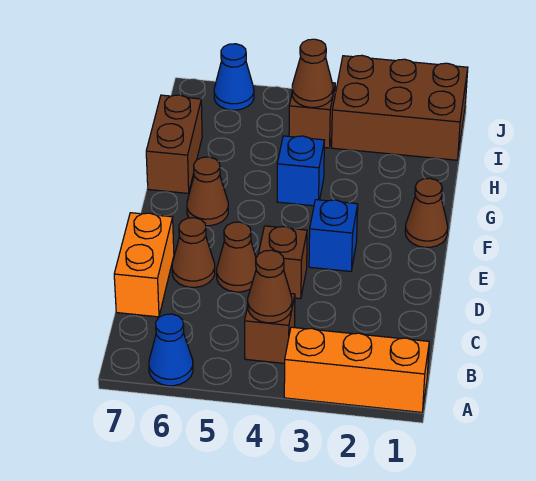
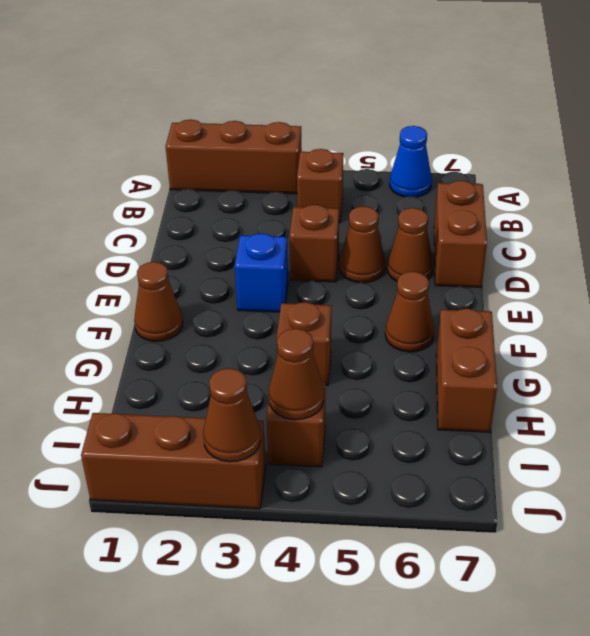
orange 1x3 brick [284,327,429,412] -> brown 1x3 brick [166,120,302,194]
brown 1x1 cone [248,250,292,323] -> brown 1x1 cone moved to [203,368,261,462]
orange 1x2 brick [114,213,174,317] -> brown 1x2 brick [434,181,487,287]
blue 1x1 brick [277,136,325,206] -> brown 1x1 brick [277,302,331,385]
brown 2x3 brick [332,55,468,160] -> brown 1x3 brick [81,413,266,509]
blue 1x1 cone [214,44,254,110] -> none

